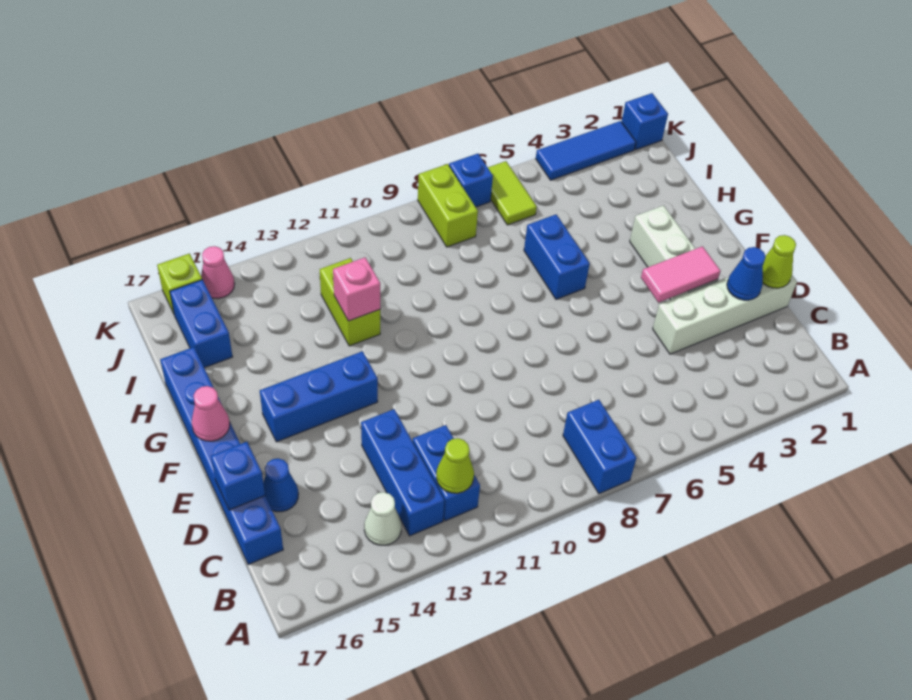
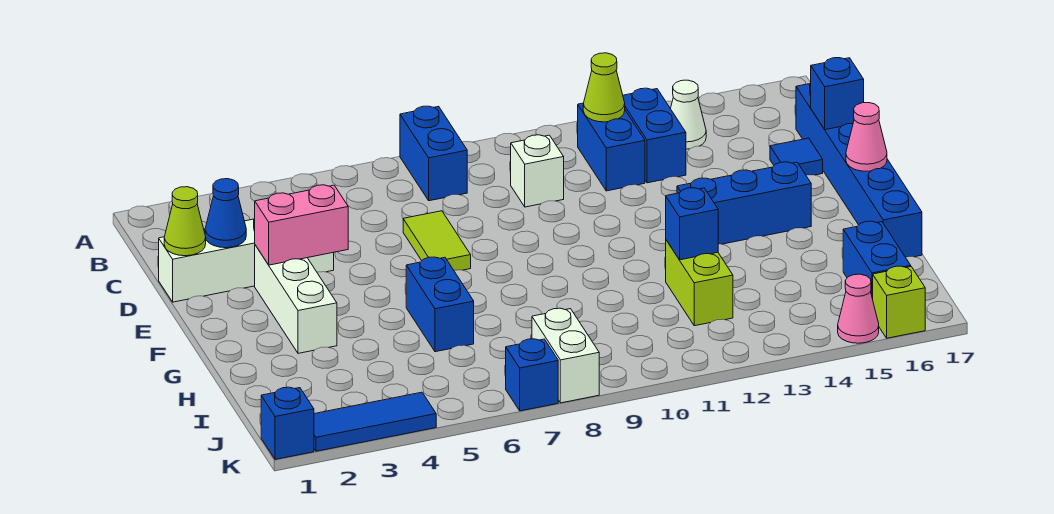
blue 1x3 brick [361,409,445,536] -> blue 1x2 brick [623,88,686,183]
none -> white 1x1 brick [511,135,564,207]
blue 1x1 cone [263,458,299,512] -> blue 1x1 tile [770,138,823,175]
pink 1x2 tile [641,246,721,303] -> pink 1x2 brick [255,185,348,265]
pink 1x1 brick [333,257,380,321] -> blue 1x1 brick [666,188,718,260]
lime 1x2 tile [488,161,537,225] -> lime 1x2 tile moved to [403,211,471,270]
lime 1x2 brick [418,164,478,247] -> white 1x2 brick [532,308,599,403]

